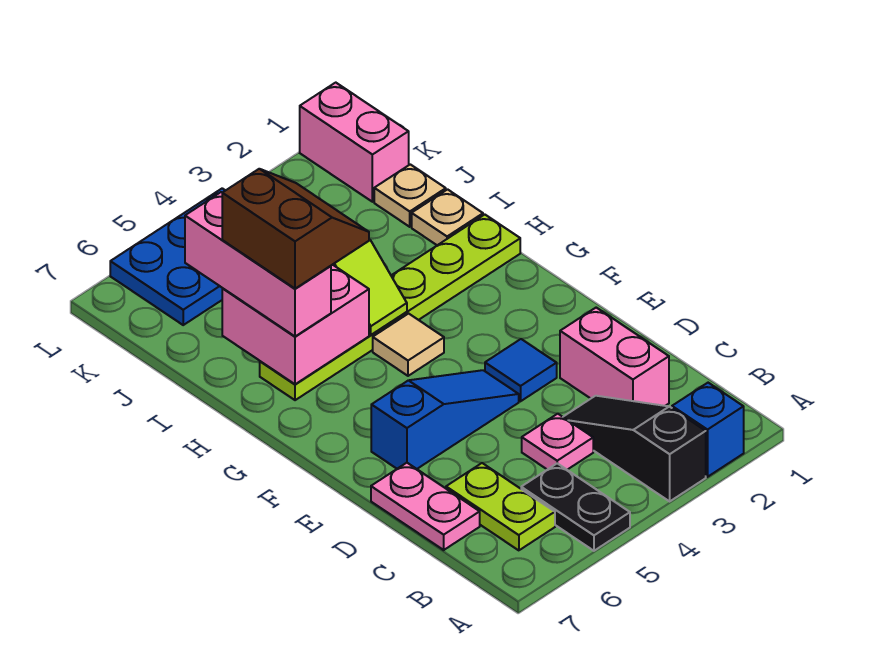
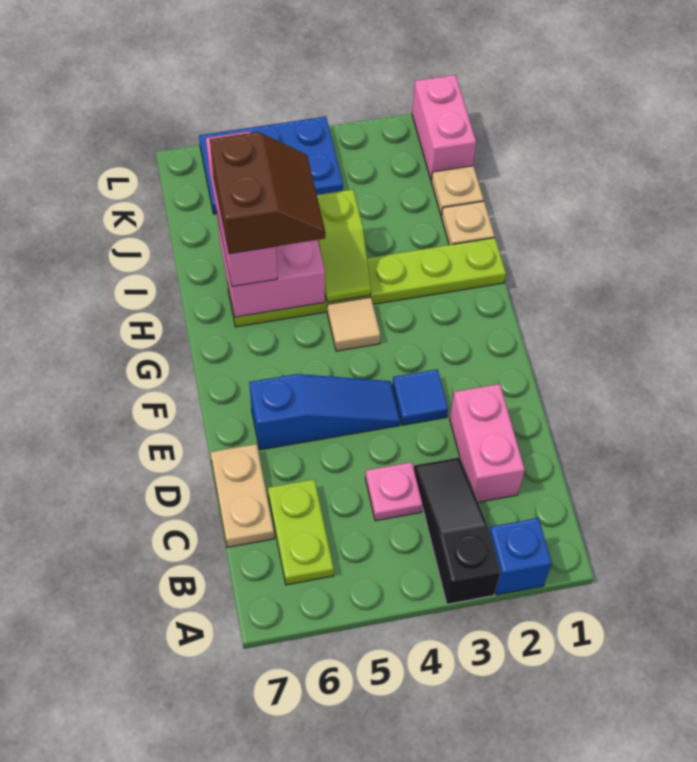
black 1x2 plate [521,463,630,551] -> none
pink 1x2 plate [371,463,480,550] -> tan 1x2 plate [210,444,274,547]

